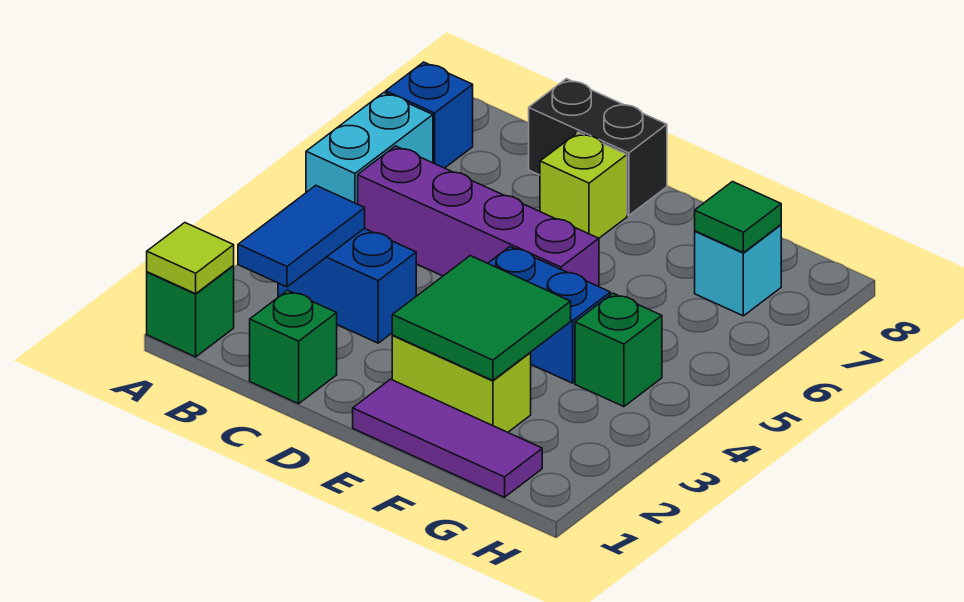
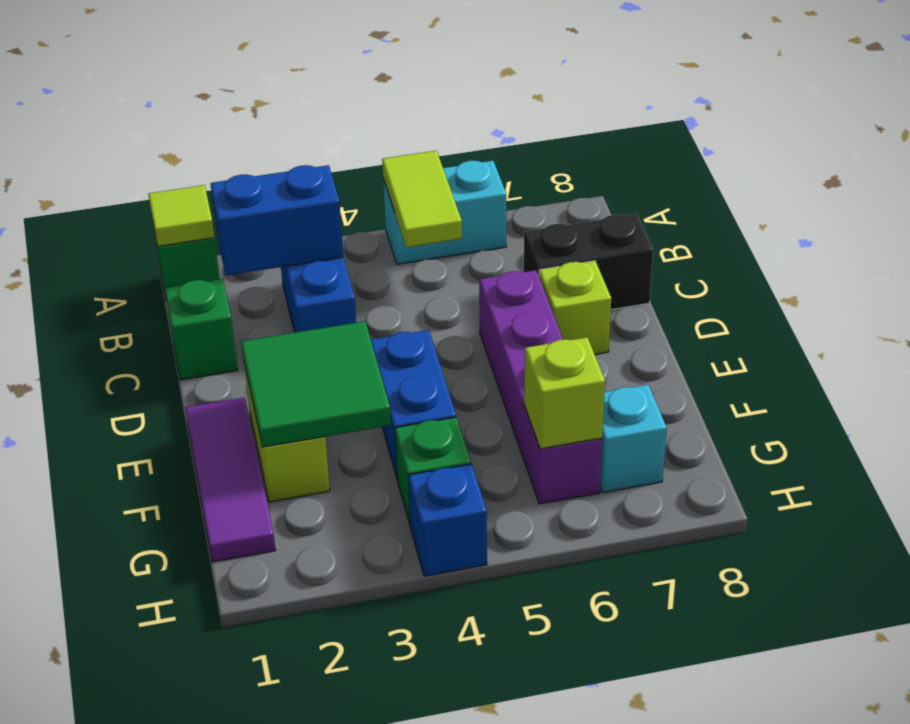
none -> lime 1x2 tile [382,151,462,247]
blue 1x1 brick [386,62,473,168] -> blue 1x1 brick moved to [408,464,487,576]
blue 1x2 tile [238,186,365,287] -> blue 1x2 brick [211,165,343,276]
purple 1x4 brick [358,146,599,287] -> purple 1x4 brick moved to [479,270,602,504]
black 1x2 brick [529,79,667,215] -> black 1x2 brick turned to [524,214,653,310]
none -> lime 1x1 brick [524,337,605,449]
green 1x1 tile [695,182,781,253] -> none

